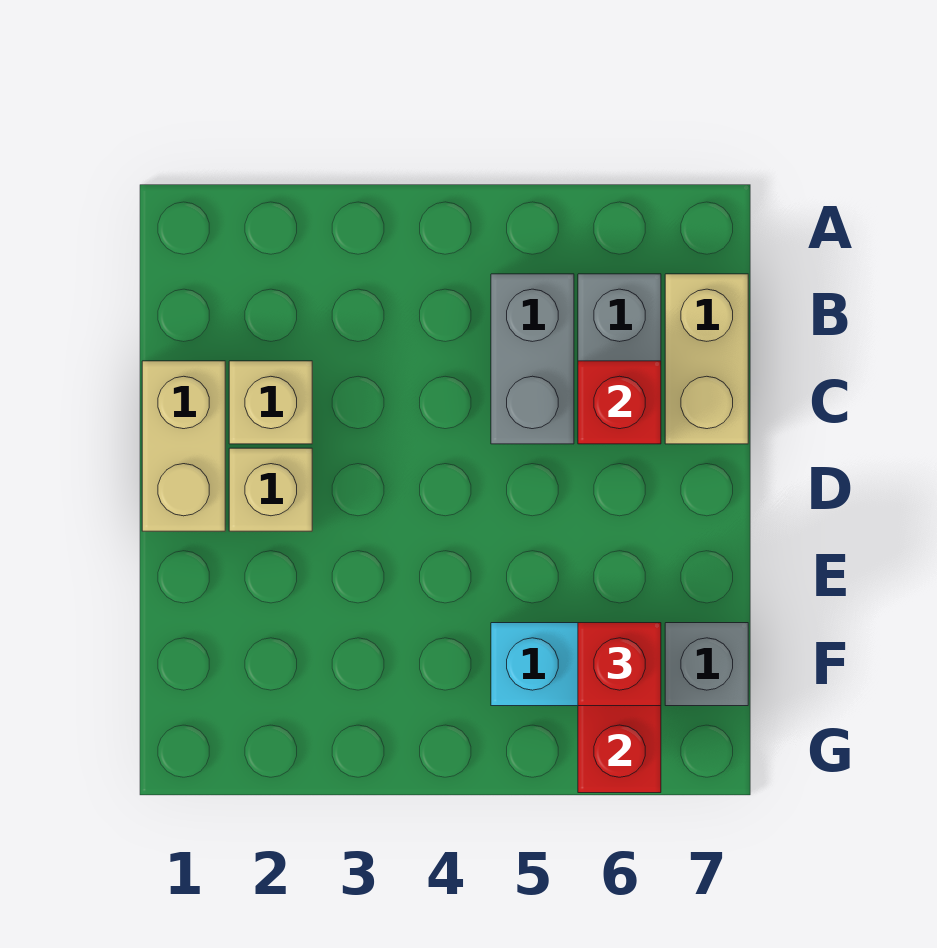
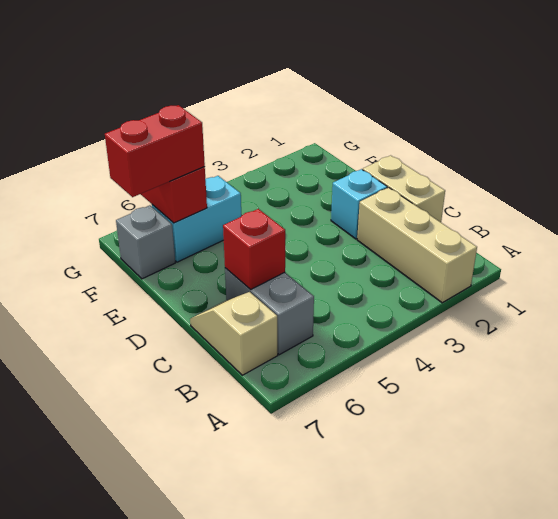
grey 1x2 brick [491,274,574,444] -> none
tan 1x2 brick [665,274,748,444] -> tan 1x2 slope [190,292,278,375]
tan 1x1 brick [229,361,312,444] -> tan 1x3 brick [357,187,477,303]
tan 1x1 brick [229,448,312,531] -> cyan 1x1 brick [331,169,387,239]
red 1x1 brick [578,623,661,706] -> red 1x2 brick [105,105,205,197]

